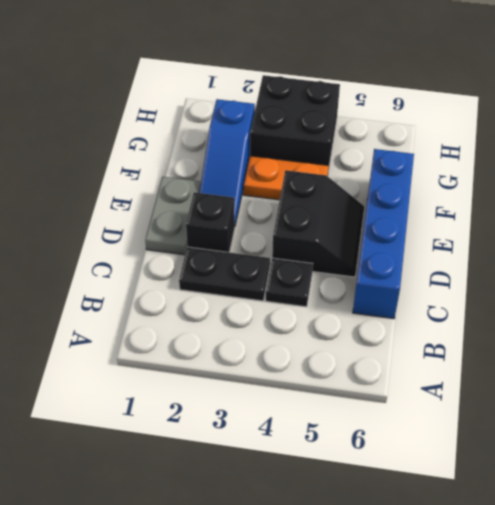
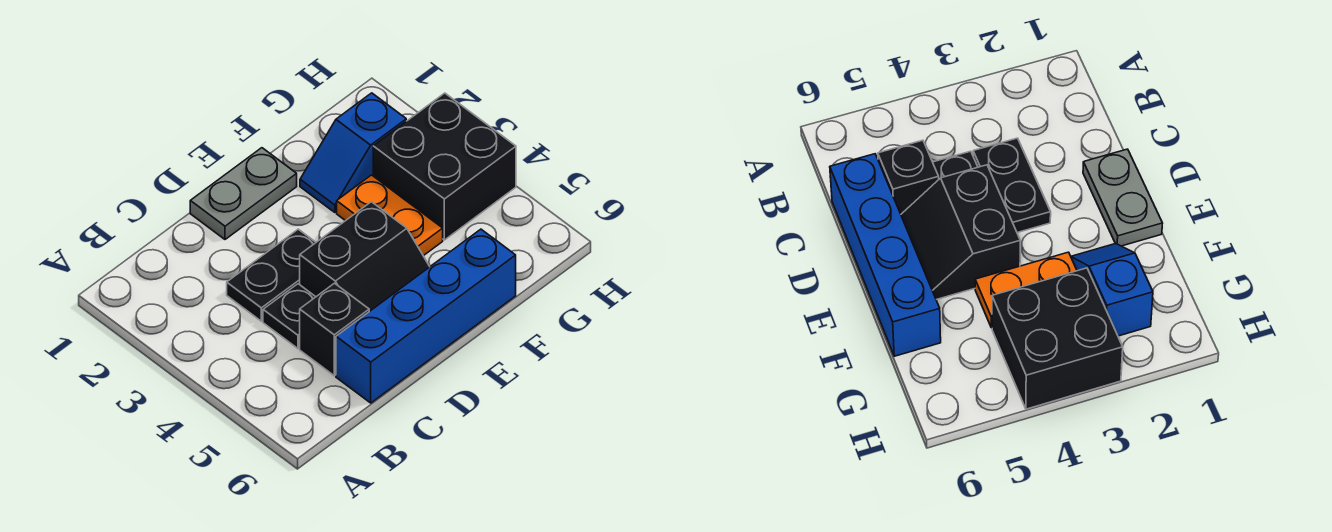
black 1x2 plate [179,247,270,301] -> black 1x2 plate turned to [227,229,316,321]
black 1x1 brick [186,192,235,253] -> black 1x1 brick moved to [300,283,369,376]
blue 1x3 slope [199,99,255,225] -> blue 1x2 slope [300,93,406,212]

